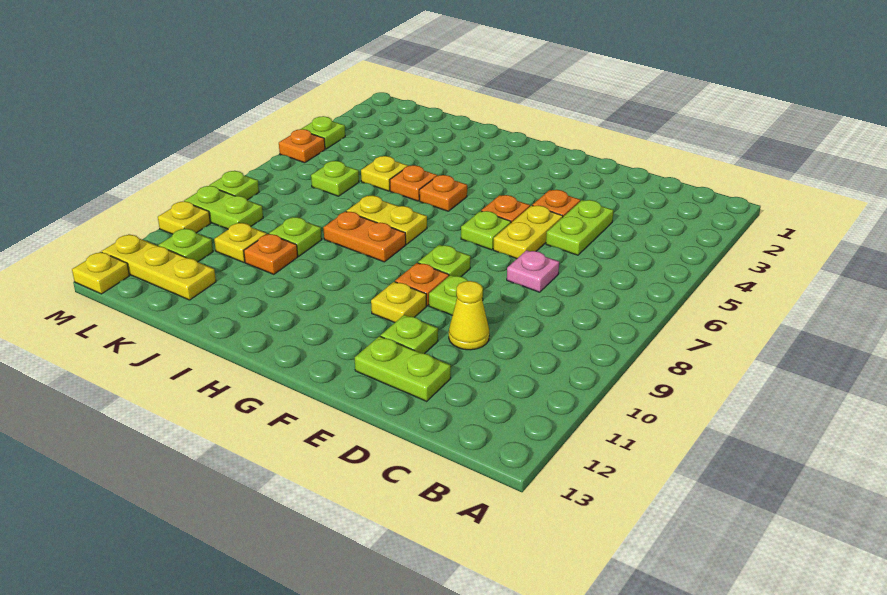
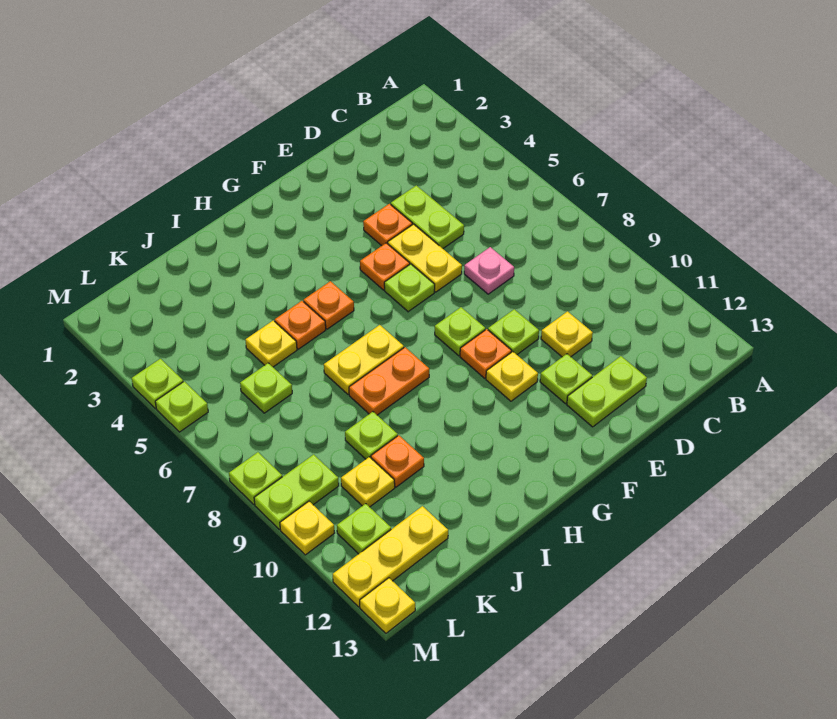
yellow 1x1 cone [449,281,489,350] -> yellow 1x1 plate [541,311,593,357]
orange 1x1 plate [279,129,325,163] -> lime 1x1 plate [155,382,208,432]

